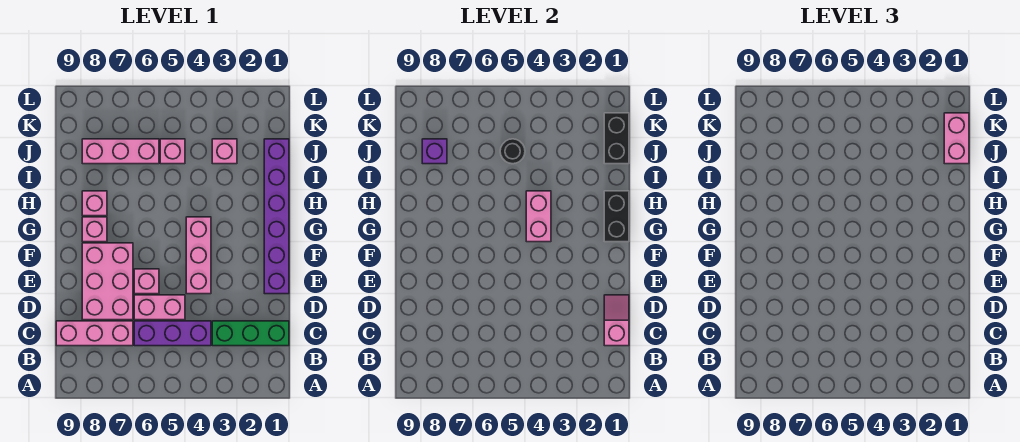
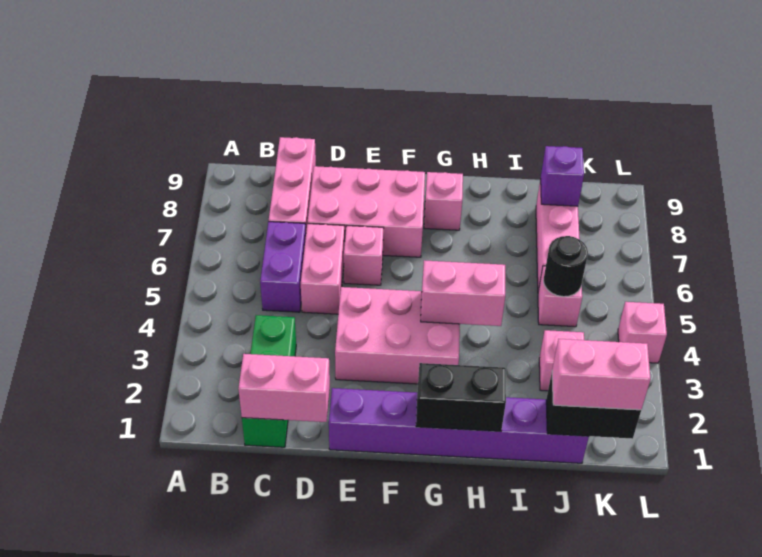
pink 1x2 slope [604,295,629,346] -> pink 1x2 brick [238,354,330,422]
purple 1x3 brick [134,321,211,346] -> purple 1x2 brick [260,222,306,312]
pink 1x3 brick [186,217,211,294] -> pink 2x3 brick [335,287,460,384]
pink 1x1 brick [82,191,107,216] -> pink 1x1 brick moved to [618,302,667,363]

